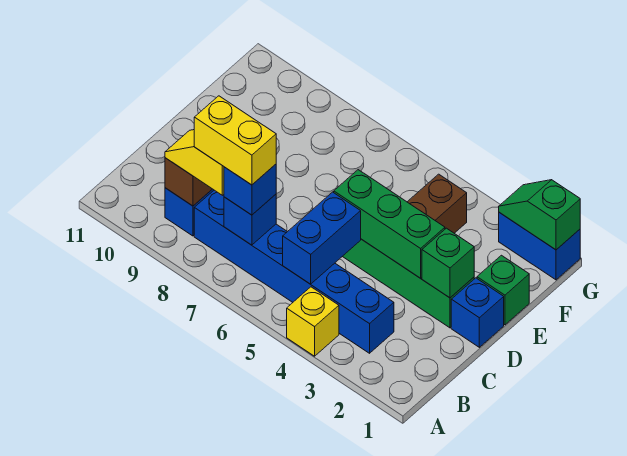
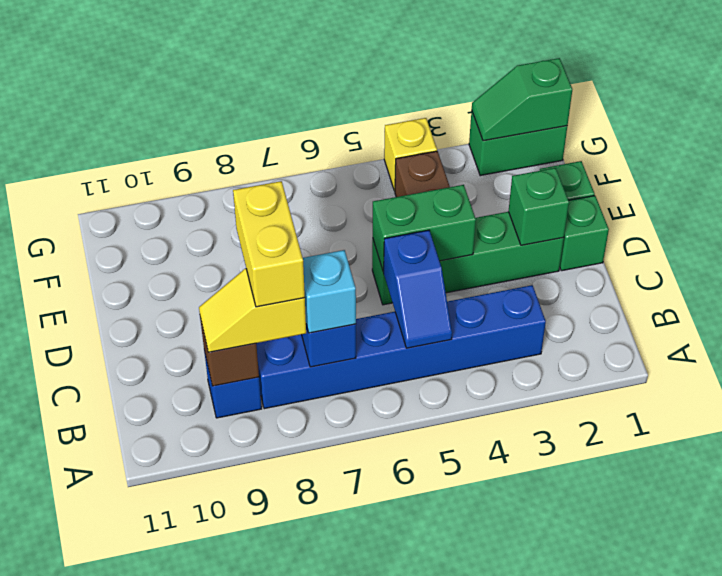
yellow 1x1 brick [287,287,339,356] -> yellow 1x1 brick moved to [384,118,437,191]
blue 1x2 brick [283,192,361,284] -> blue 1x2 slope [383,230,452,348]
blue 1x1 brick [224,164,276,215] -> cyan 1x1 brick [303,250,356,333]
yellow 1x2 brick [194,96,276,185] -> yellow 1x2 brick turned to [233,181,305,307]
blue 1x1 brick [451,278,504,347] -> green 1x1 brick [560,196,609,271]
green 1x3 brick [334,170,445,278] -> green 1x2 brick [373,185,476,271]
blue 1x2 brick [499,212,580,280] -> green 1x2 brick [469,111,567,176]

